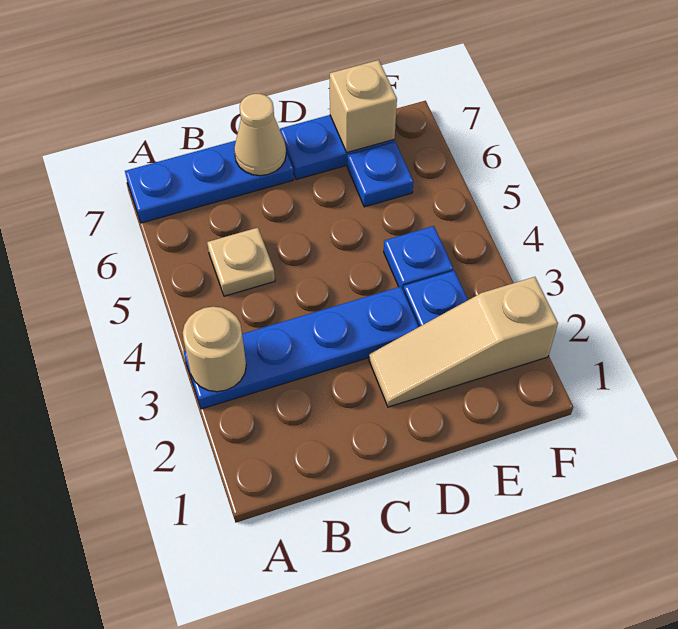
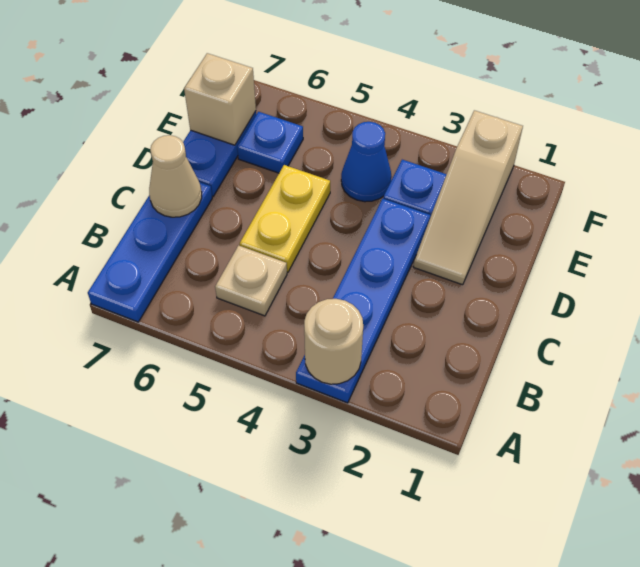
none -> yellow 1x2 plate [240,165,330,272]
blue 1x1 plate [384,226,453,290] -> blue 1x1 cone [341,122,392,202]

